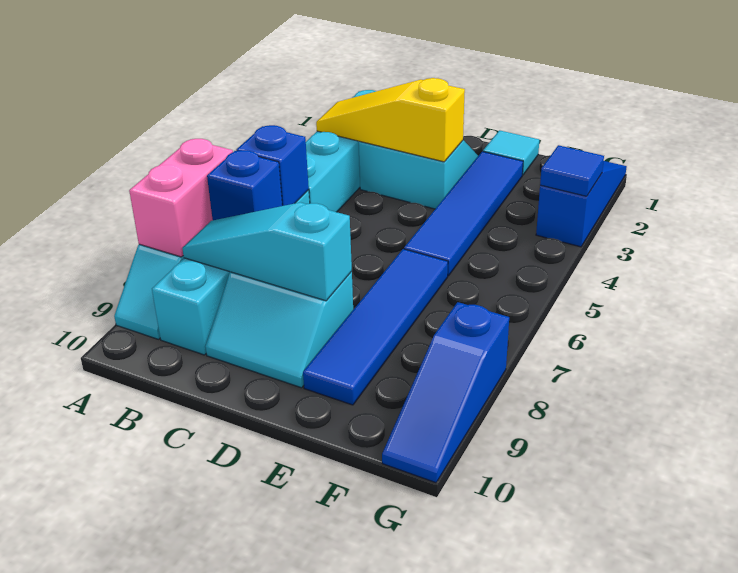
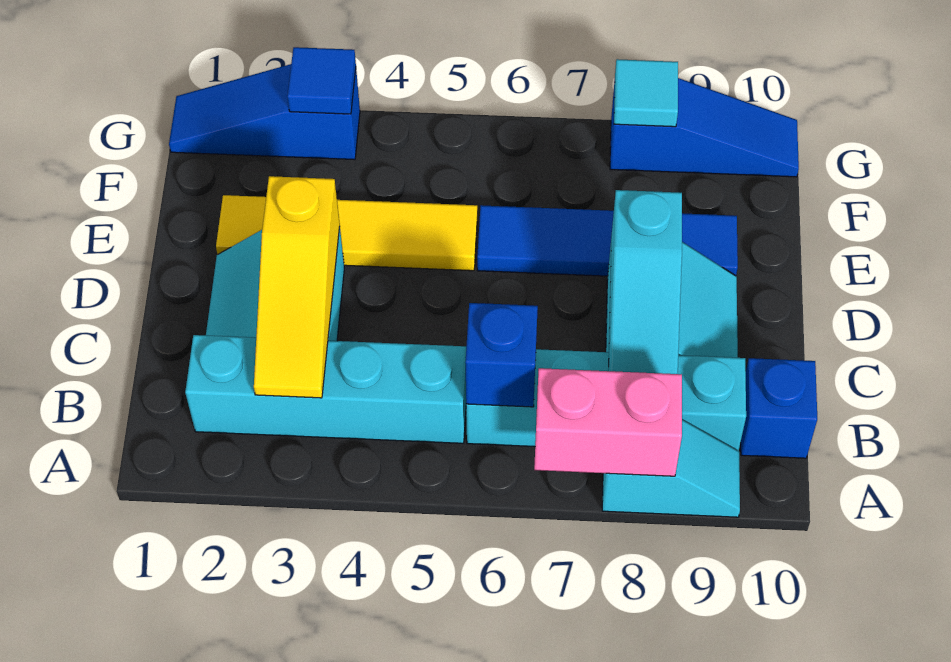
blue 1x1 brick [207,150,282,220] -> blue 1x1 brick moved to [741,358,817,458]
cyan 1x1 tile [483,130,539,175] -> cyan 1x1 tile moved to [614,59,678,127]
blue 1x4 tile [404,151,523,276] -> yellow 1x4 tile [216,195,477,271]

